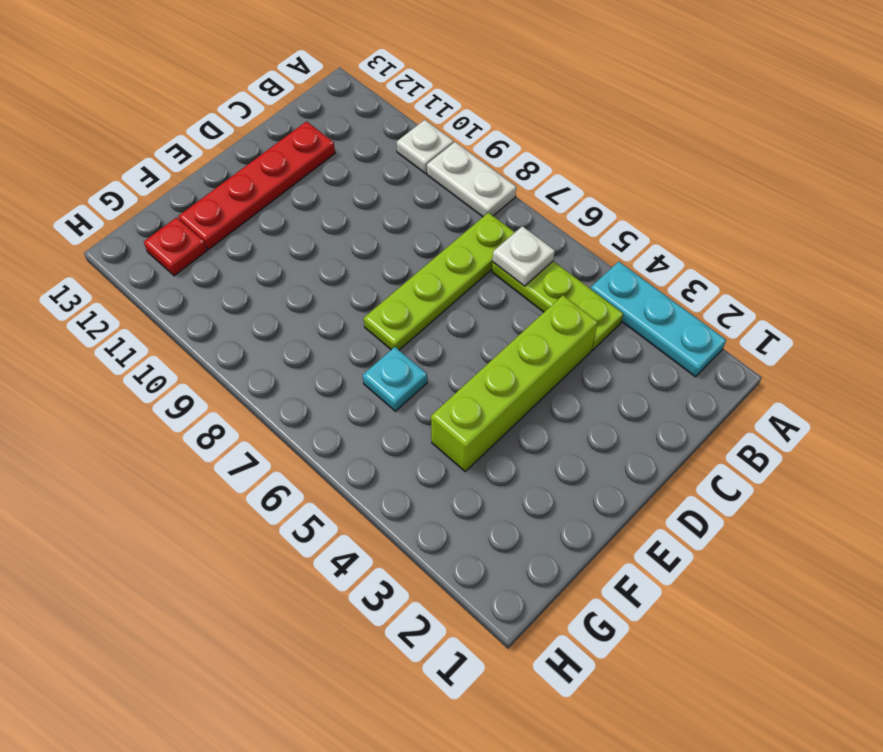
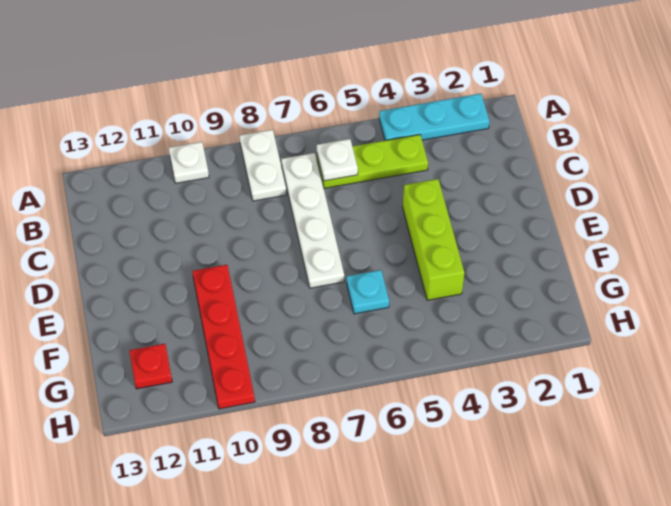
white 1x2 plate [427,142,516,217] -> white 1x2 plate turned to [240,130,287,201]
lime 1x4 plate [364,212,515,350] -> white 1x4 plate [281,153,344,288]
lime 1x4 brick [431,295,598,471] -> lime 1x3 brick [403,179,464,300]
red 1x4 plate [178,122,335,250] -> red 1x4 plate moved to [192,265,255,409]

